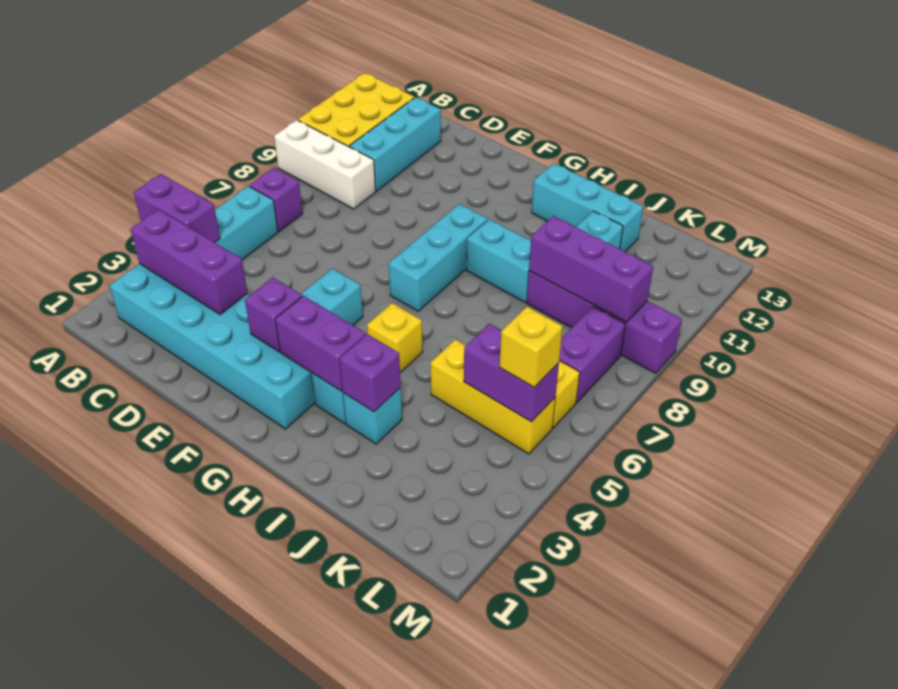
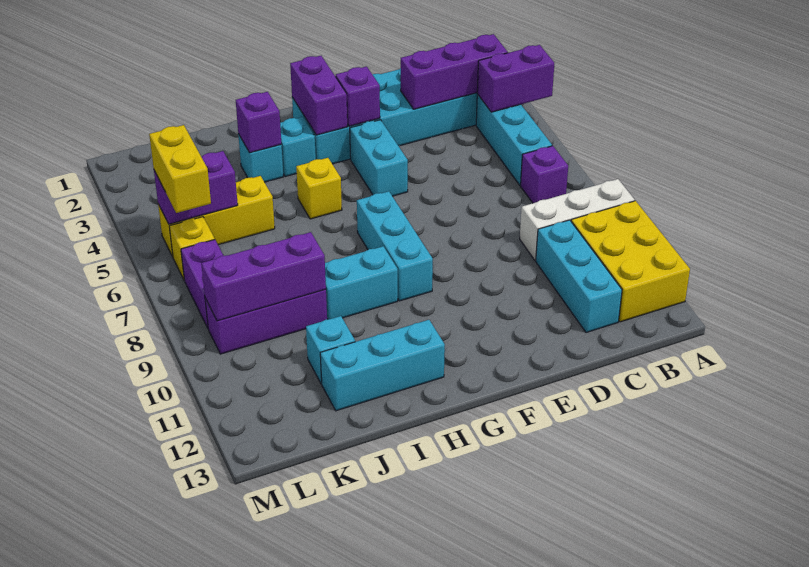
purple 1x2 brick [276,296,366,391] -> purple 1x2 brick turned to [290,56,348,135]
purple 1x4 brick [527,271,682,373] -> purple 1x3 brick [205,289,327,354]
yellow 1x1 brick [500,307,563,387] -> yellow 1x2 brick [149,125,211,213]

